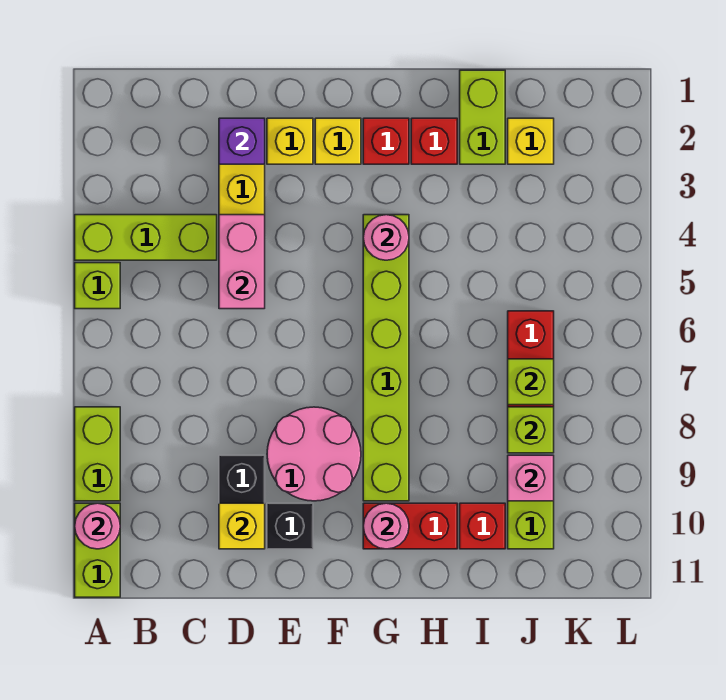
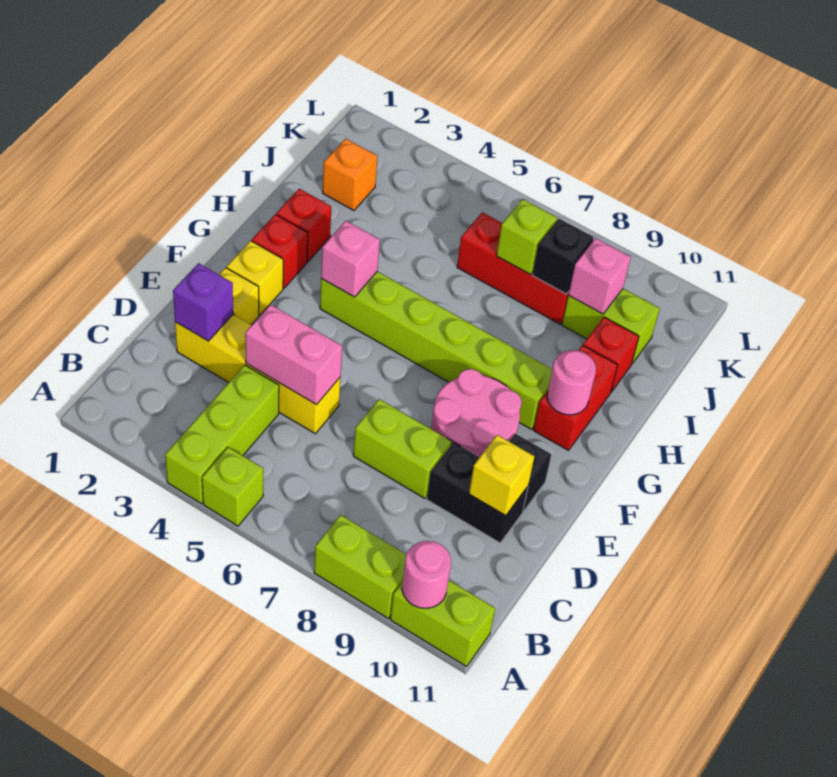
pink 1x1 round brick [363,215,409,260] -> pink 1x1 brick [321,221,380,297]
lime 1x2 brick [460,70,505,164] -> lime 1x2 brick moved to [353,399,452,498]
yellow 1x1 brick [508,118,554,164] -> orange 1x1 brick [323,139,377,210]
lime 1x1 brick [508,407,554,453] -> black 1x1 brick [532,219,594,294]

